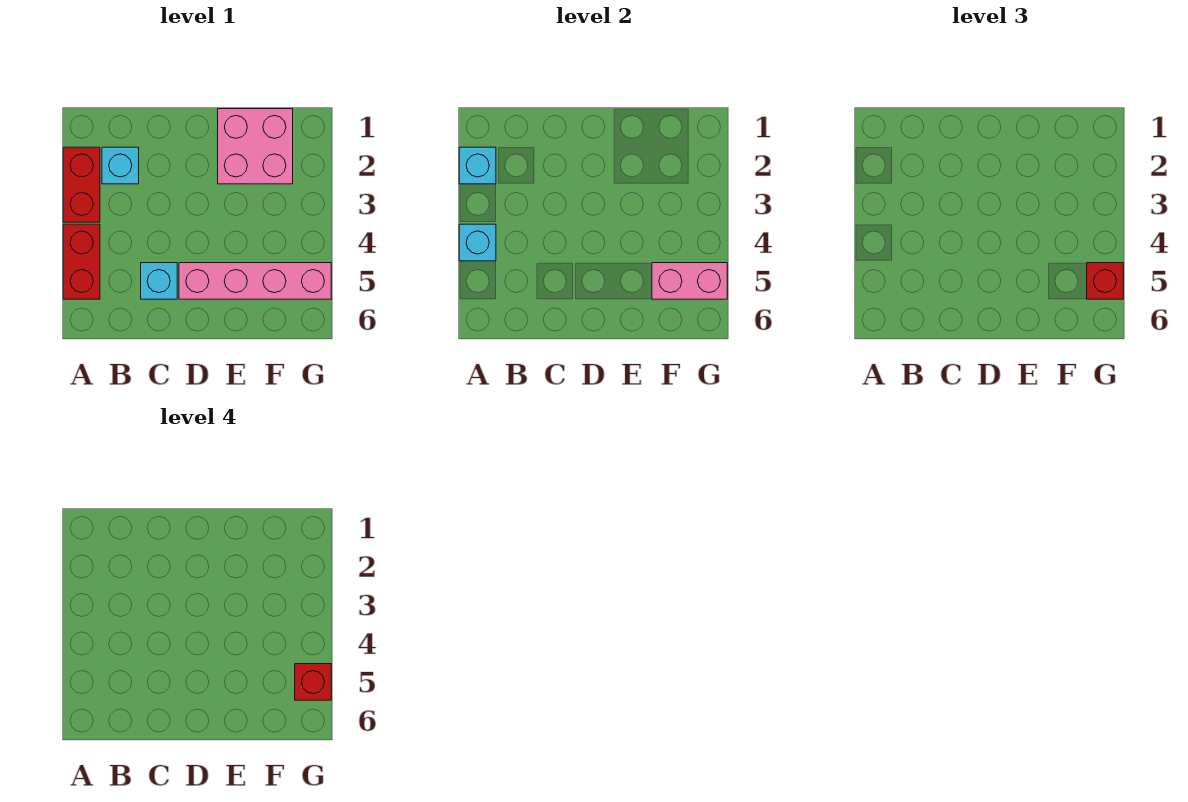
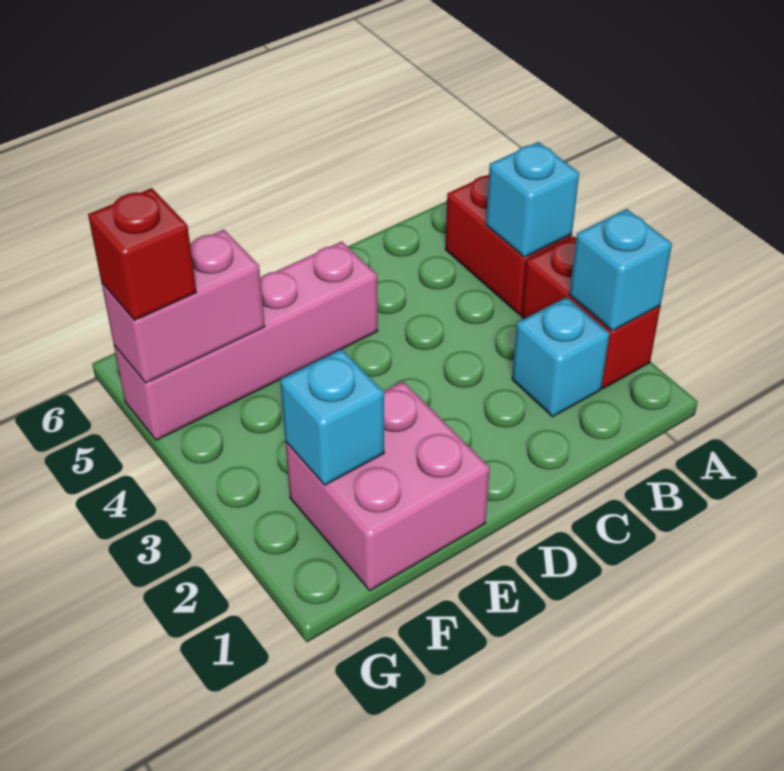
cyan 1x1 brick [141,263,177,299] -> cyan 1x1 brick moved to [280,349,384,485]
red 1x1 brick [295,664,331,700] -> none

